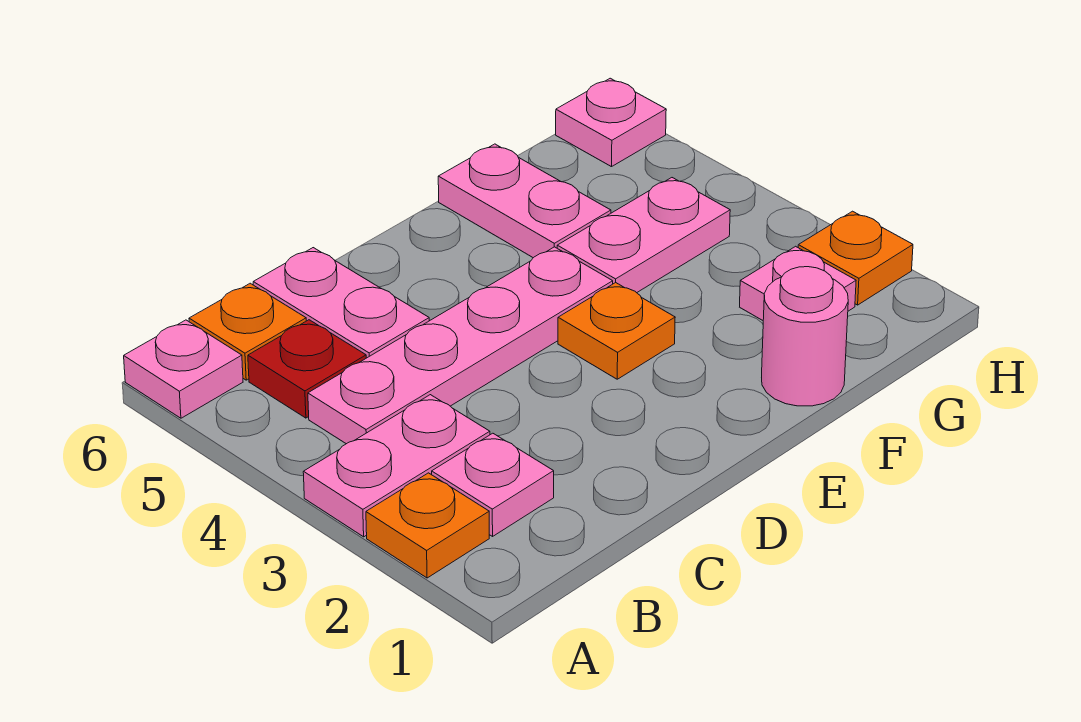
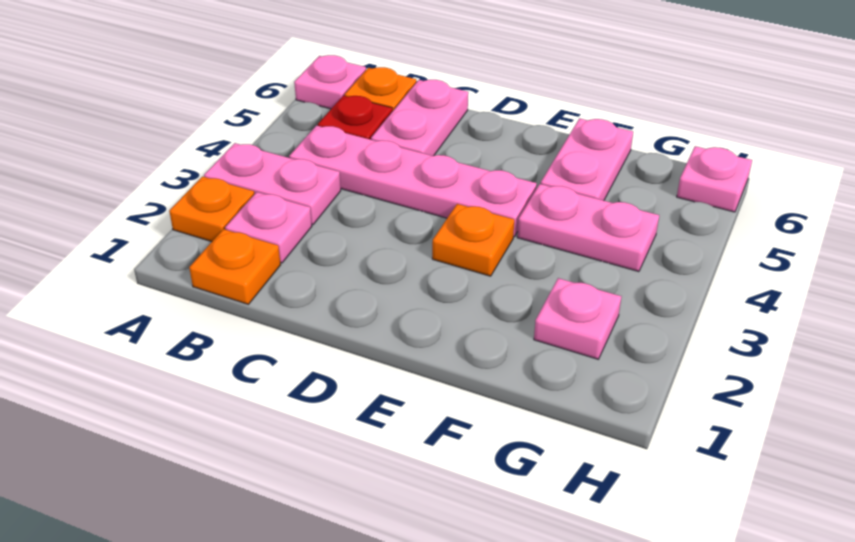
pink 1x1 round brick [762,267,848,406] -> none
orange 1x1 plate [798,211,913,305] -> orange 1x1 plate moved to [189,229,281,304]

